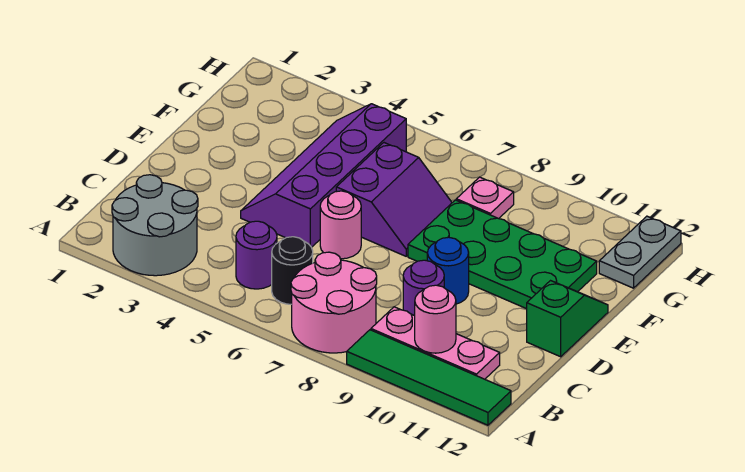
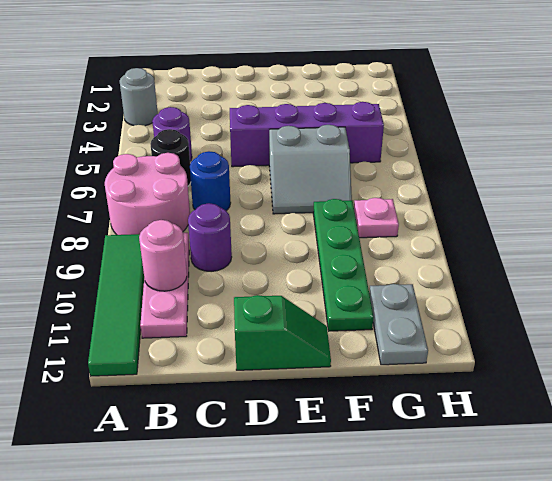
grey 2x2 round brick [112,175,198,276] -> grey 1x1 round brick [120,68,158,126]
pink 1x1 round brick [320,191,361,259] -> none
blue 1x1 round brick [427,237,469,304] -> blue 1x1 round brick moved to [190,151,231,211]
purple 2x2 slope [336,143,452,256] -> grey 2x2 slope [269,125,352,214]
green 2x4 plate [408,200,597,309] -> green 1x4 plate [313,199,373,331]
grey 1x2 plate [599,216,681,288] -> grey 1x2 plate turned to [369,284,428,365]

